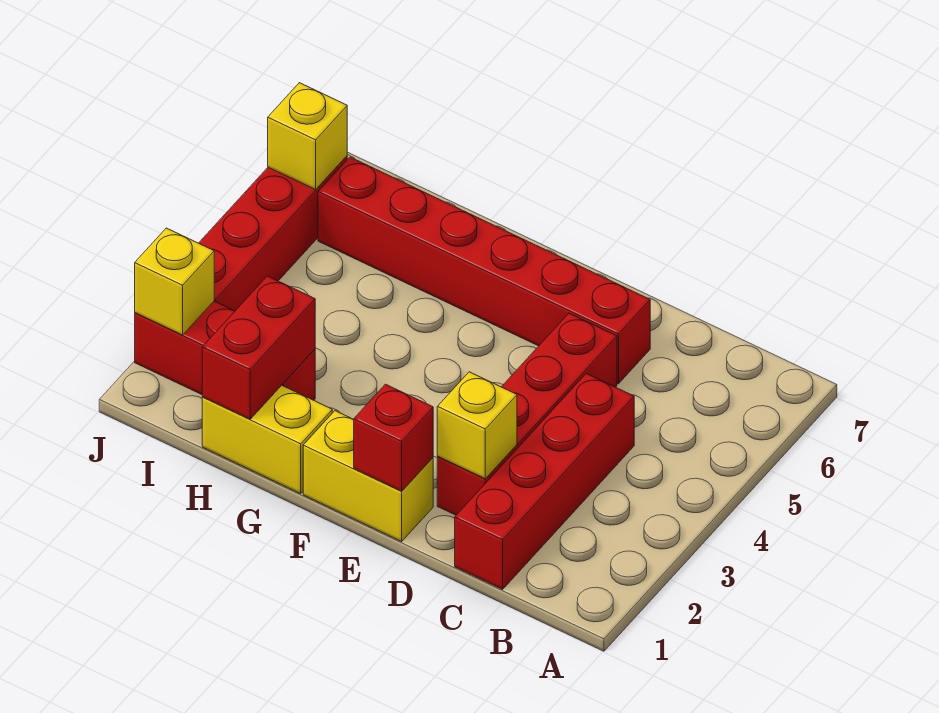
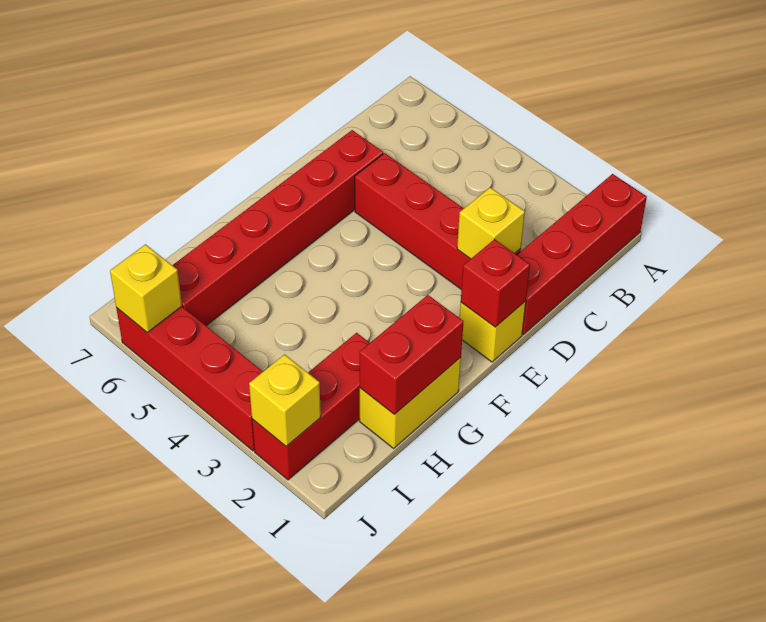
red 1x4 brick [455,374,634,589] -> red 1x4 brick turned to [517,174,647,334]
yellow 1x2 brick [303,411,433,541] -> yellow 1x1 brick [460,302,526,362]
red 1x2 brick [202,276,315,419] -> red 1x2 brick turned to [360,295,464,414]

